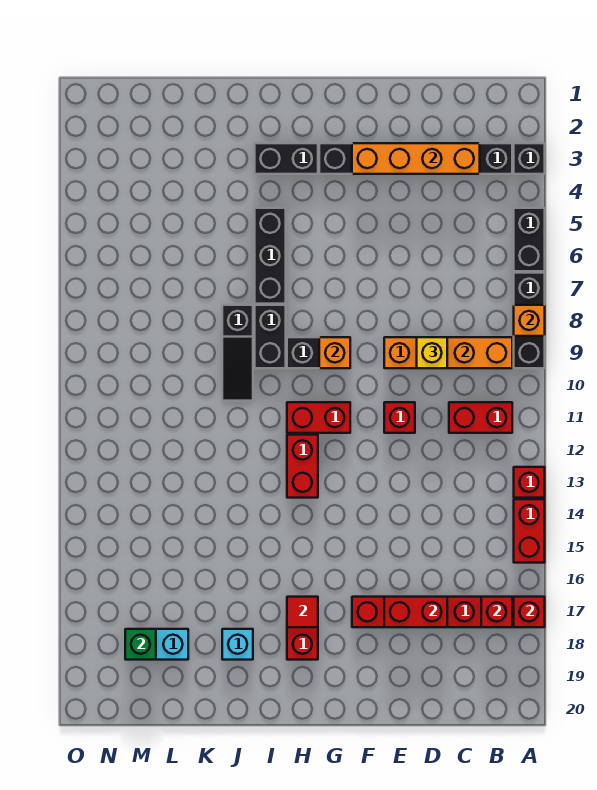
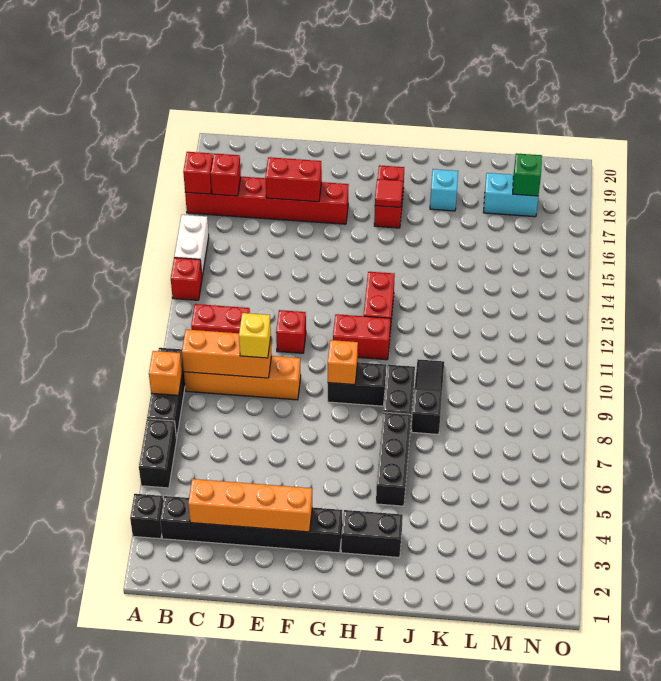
red 1x2 brick [514,499,545,563] -> white 1x2 brick [174,215,209,276]

